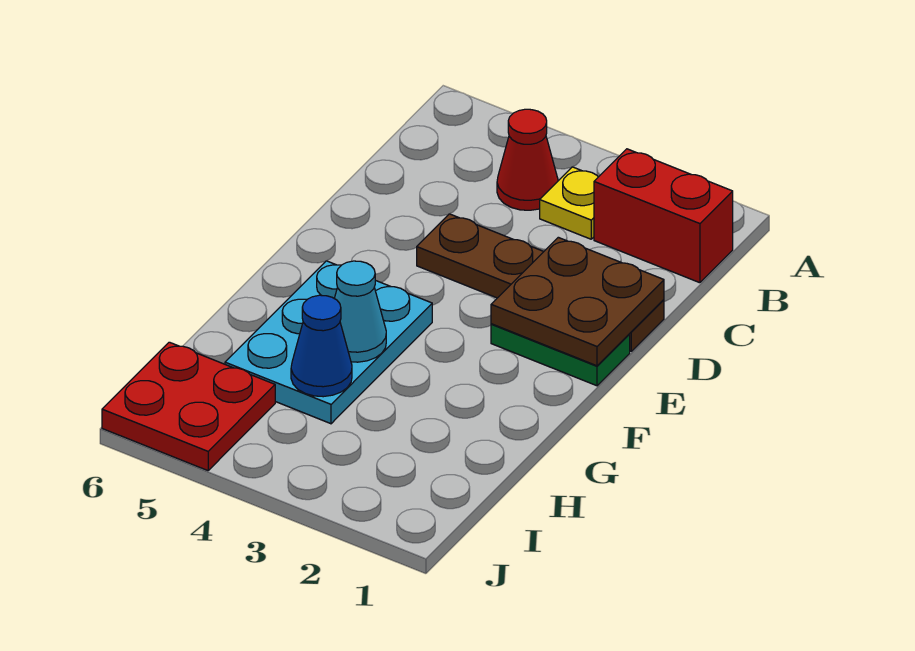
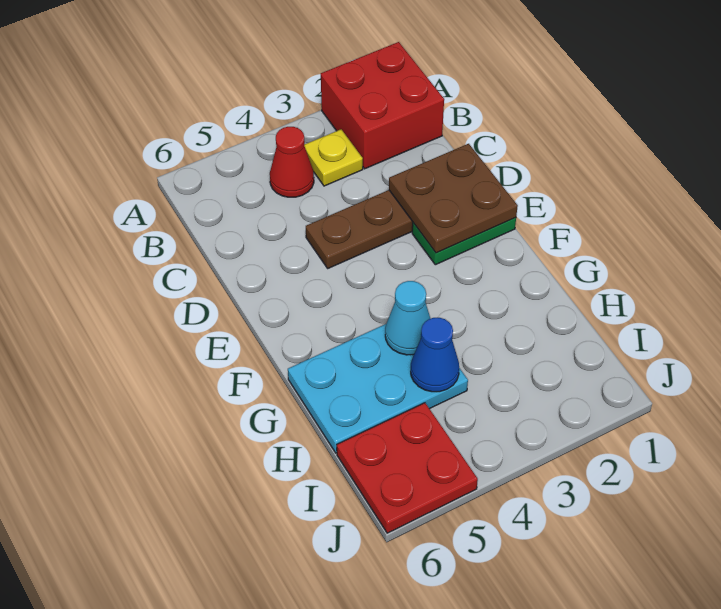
red 1x2 brick [594,149,733,283] -> red 2x2 brick [321,42,444,169]
cyan 2x3 plate [225,261,432,424] -> cyan 2x3 plate turned to [288,324,468,453]

